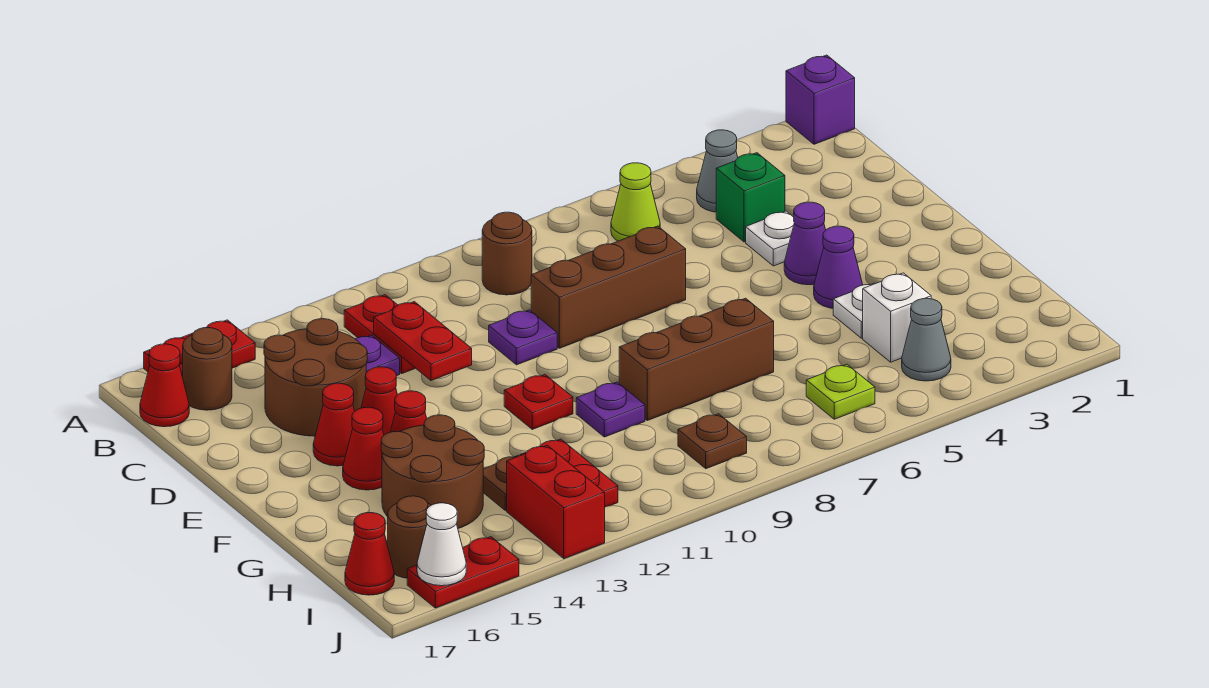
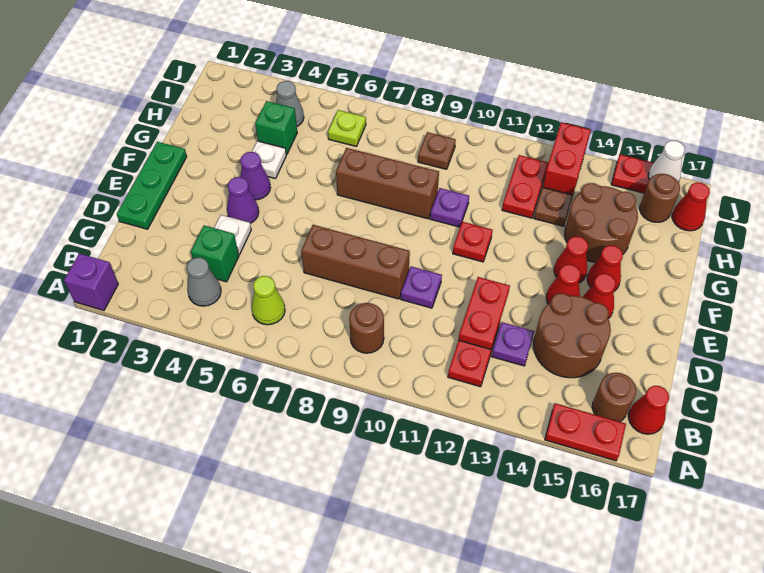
none -> green 1x3 plate [117,142,187,229]
white 1x1 brick [863,273,931,362] -> green 1x1 brick [255,101,297,155]

